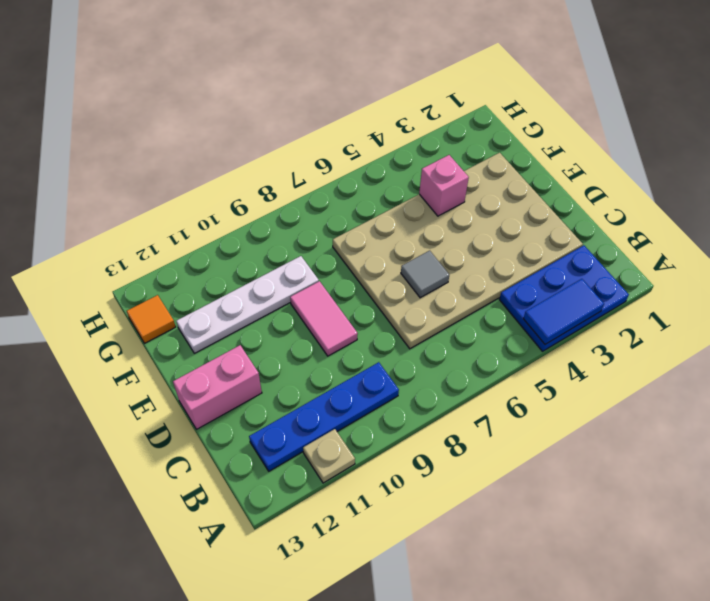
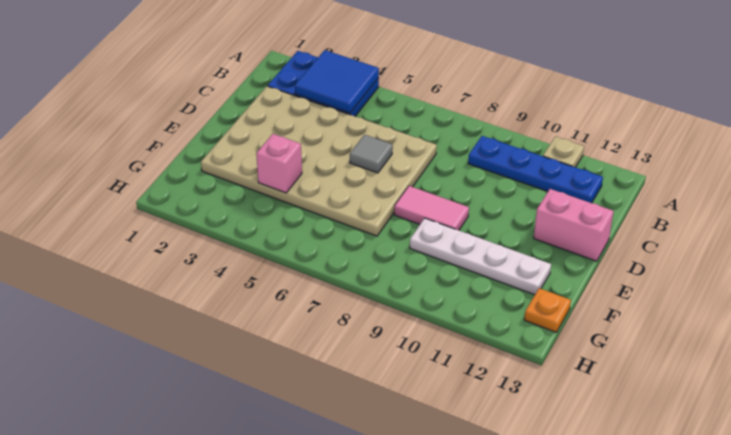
blue 1x2 tile [523,279,604,344] -> blue 2x2 tile [295,50,379,113]
pink 1x2 tile [290,281,358,356] -> pink 1x2 tile turned to [394,186,469,230]
orange 1x1 tile [127,295,176,343] -> orange 1x1 plate [524,288,571,332]

